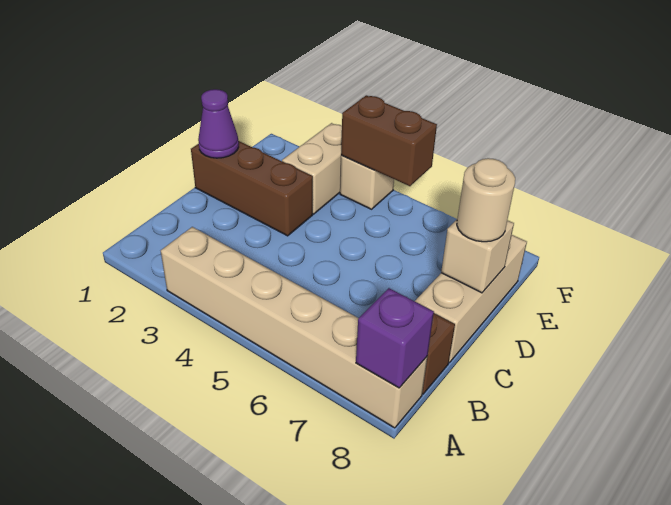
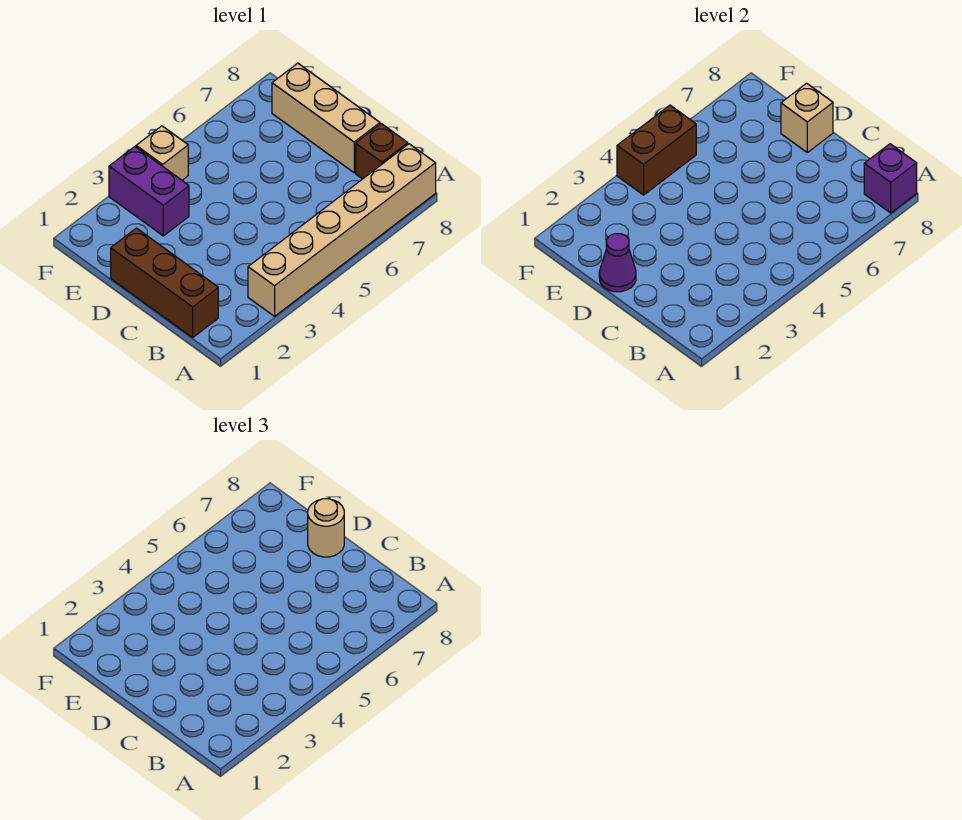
brown 1x3 brick [191,141,313,236] -> brown 1x3 brick turned to [111,228,218,337]
tan 1x2 brick [282,123,342,214] -> purple 1x2 brick [109,147,189,236]

